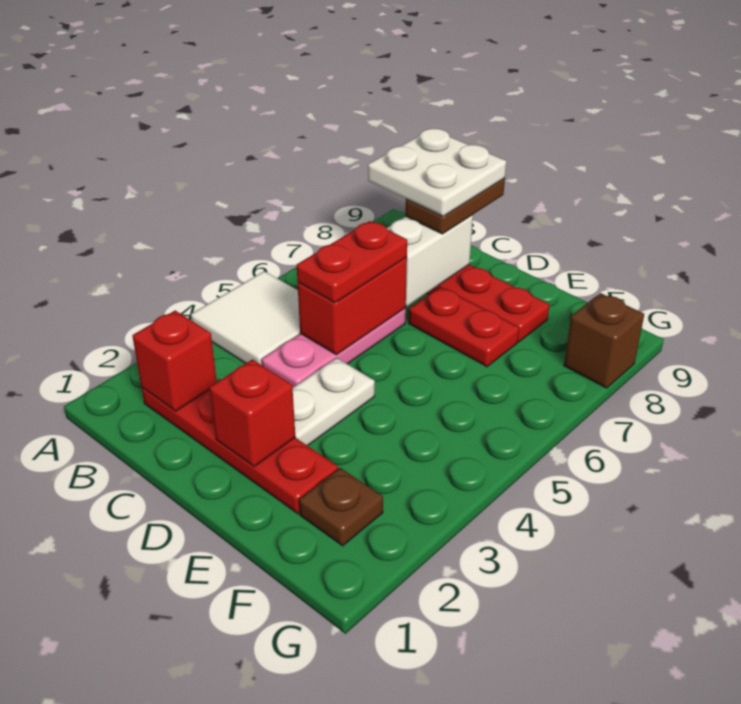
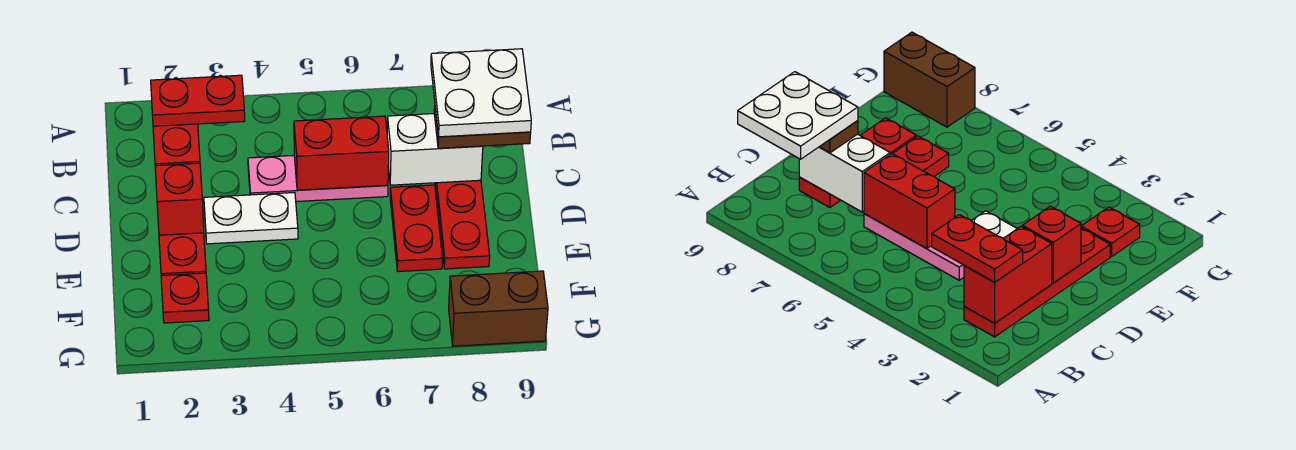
white 2x2 tile [191,271,300,365] -> none
red 1x1 brick [132,310,217,411] -> red 1x2 brick [153,124,200,166]
red 1x2 plate [297,221,407,303] -> red 1x2 plate moved to [151,75,245,126]
brown 1x1 plate [299,468,383,546] -> red 1x1 plate [161,273,209,323]
brown 1x1 brick [564,293,644,388] -> brown 1x2 brick [449,271,548,346]

